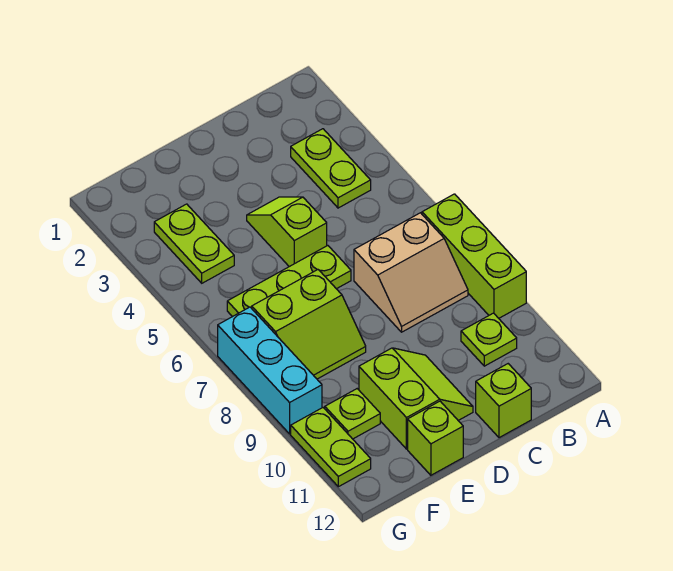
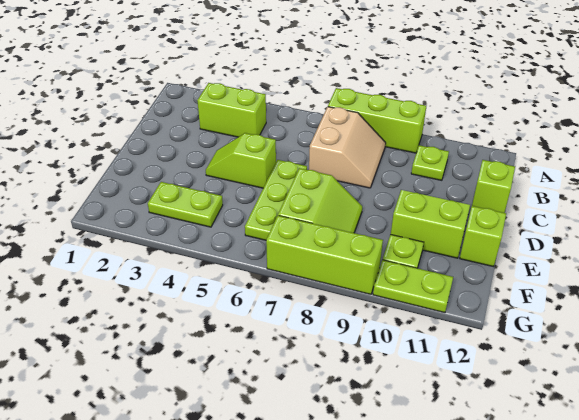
lime 1x2 plate [291,129,371,208] -> lime 1x2 brick [197,83,266,137]
cyan 1x3 brick [218,307,322,434] -> lime 1x3 brick [266,216,383,294]

